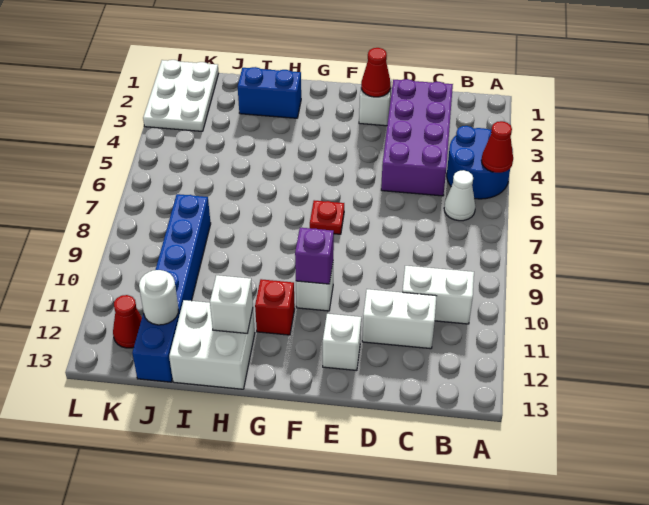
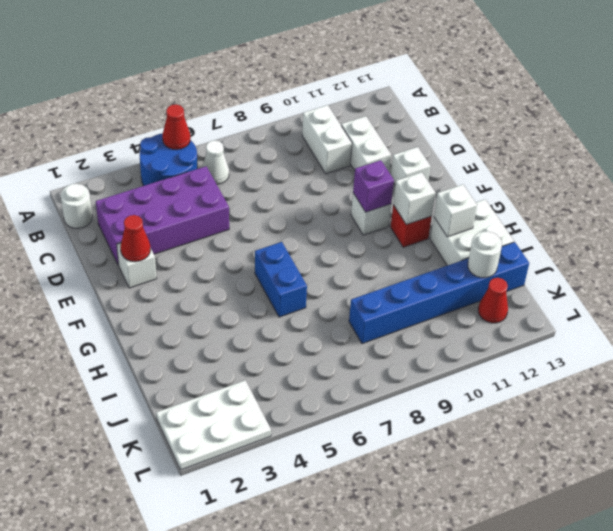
none -> white 1x1 round brick [61,184,92,229]
red 1x1 plate [310,200,344,234] -> none
none -> white 1x1 brick [393,172,435,225]
blue 1x2 brick [238,67,301,118] -> blue 1x2 brick moved to [255,242,307,317]

